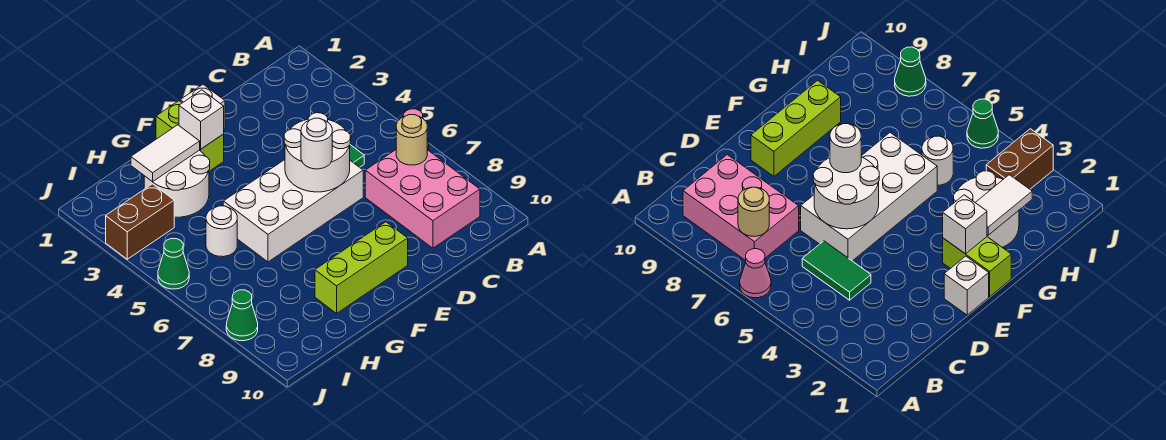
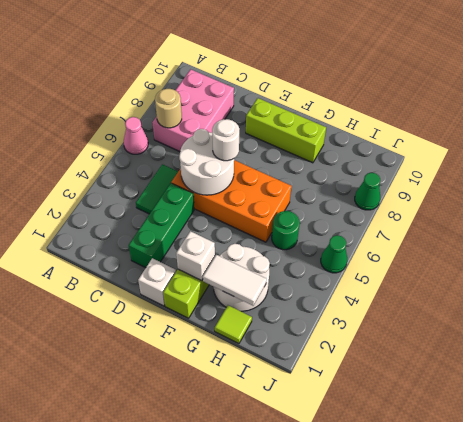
none -> green 1x3 brick [129,183,194,268]
white 2x4 brick [223,160,363,262] -> orange 2x4 brick [171,160,291,242]
none -> lime 1x1 tile [215,305,252,344]
white 1x1 round brick [206,206,237,257] -> green 1x1 round brick [272,211,300,250]
brown 1x2 brick [106,184,174,259] -> none

